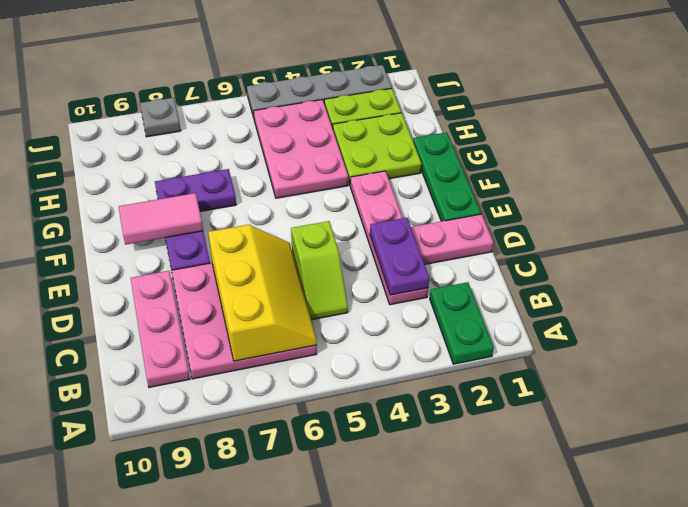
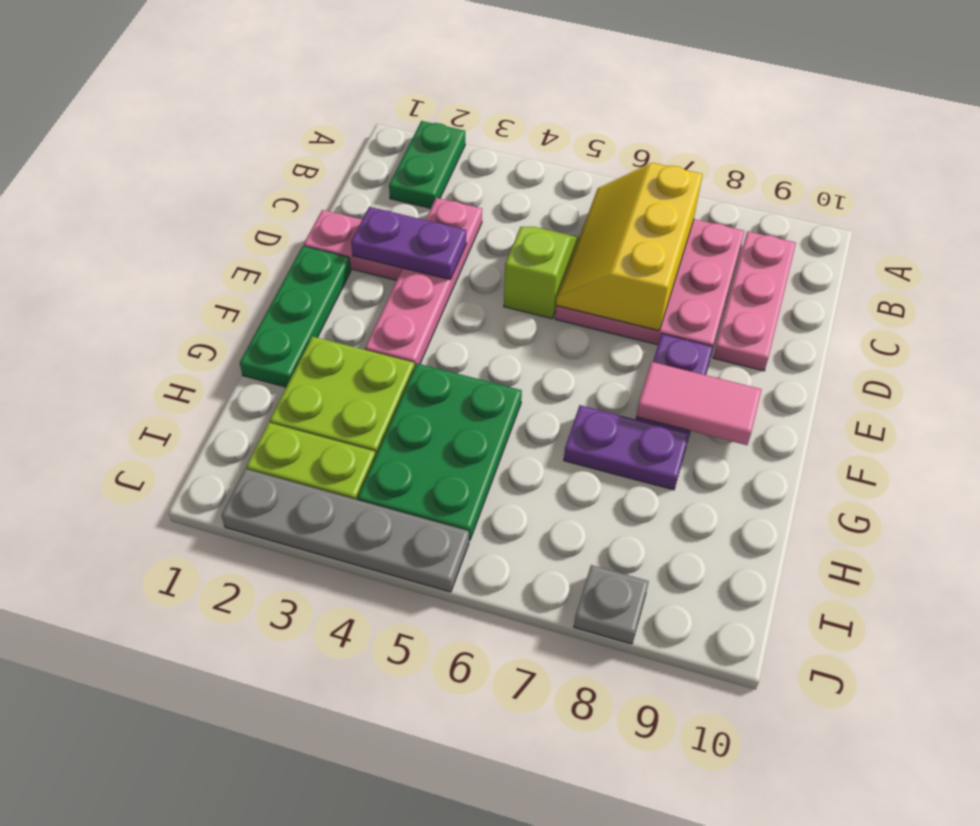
purple 1x2 plate [370,218,429,295] -> purple 1x2 plate turned to [351,207,466,280]
pink 2x3 plate [254,100,348,198] -> green 2x3 plate [358,363,522,541]

